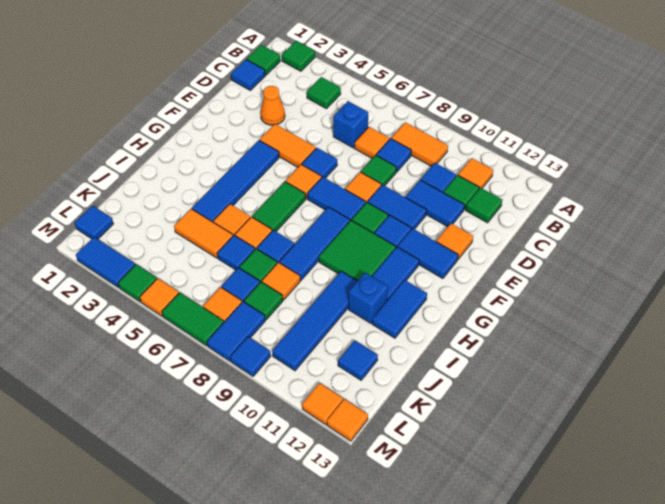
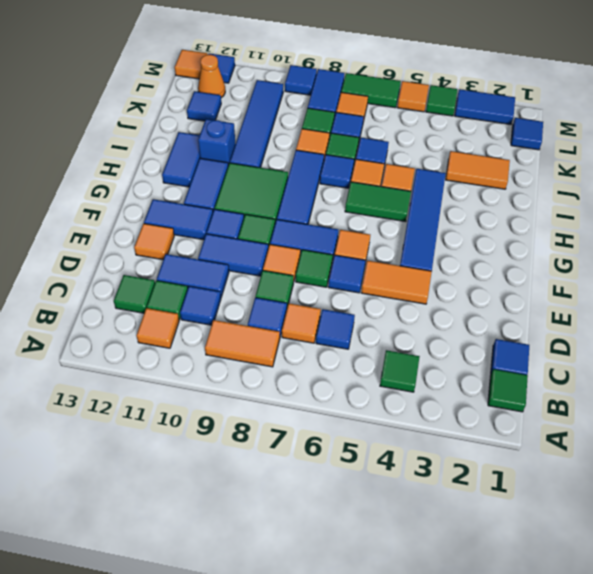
green 1x1 tile [282,41,315,71] -> green 1x1 tile moved to [296,250,333,287]
blue 1x1 brick [333,101,368,148] -> blue 1x1 tile [316,309,355,349]
orange 1x1 cone [260,86,285,125] -> orange 1x1 cone moved to [198,55,225,98]
green 1x2 tile [252,182,306,231] -> green 1x2 tile turned to [345,182,411,222]
orange 1x2 tile [174,209,233,258] -> orange 1x2 tile moved to [446,151,510,189]
orange 1x1 tile [302,383,343,424] -> blue 1x1 tile [208,54,235,83]

